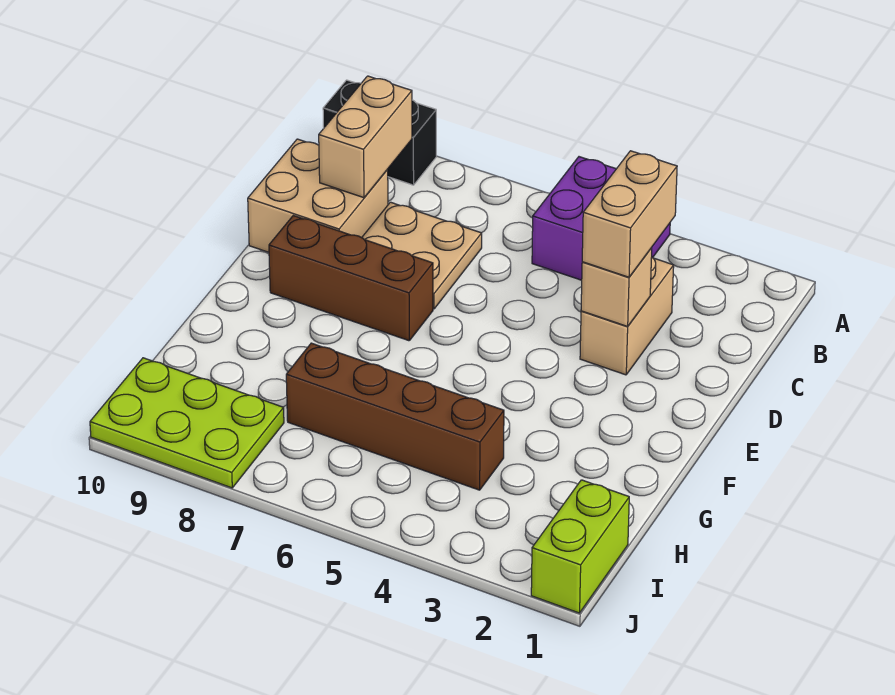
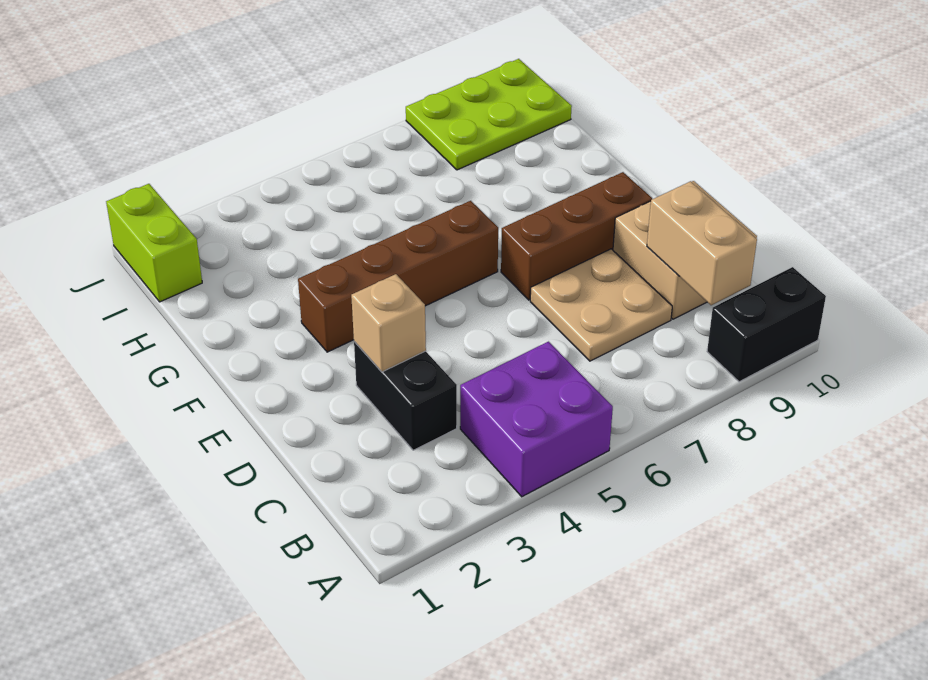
tan 1x2 brick [580,258,674,375] -> black 1x2 brick [354,342,457,450]
tan 1x2 brick [582,151,677,277] -> none
brown 1x4 brick [286,343,504,490] -> brown 1x4 brick moved to [298,201,498,352]

